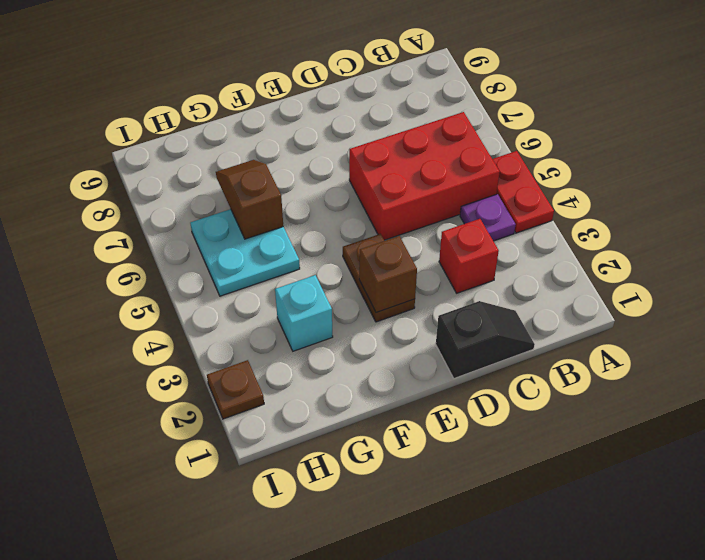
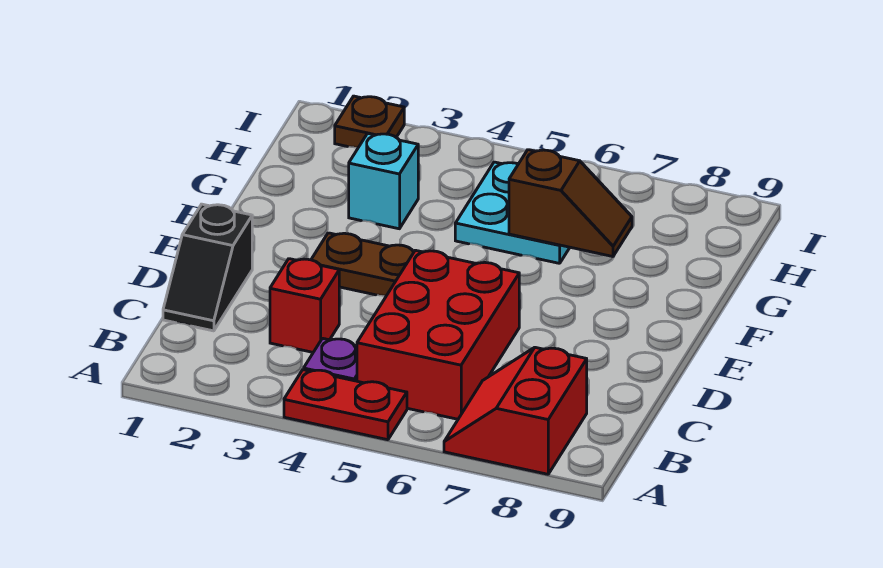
none -> red 2x2 slope [444,347,587,474]
brown 1x1 brick [359,236,417,313] -> none

